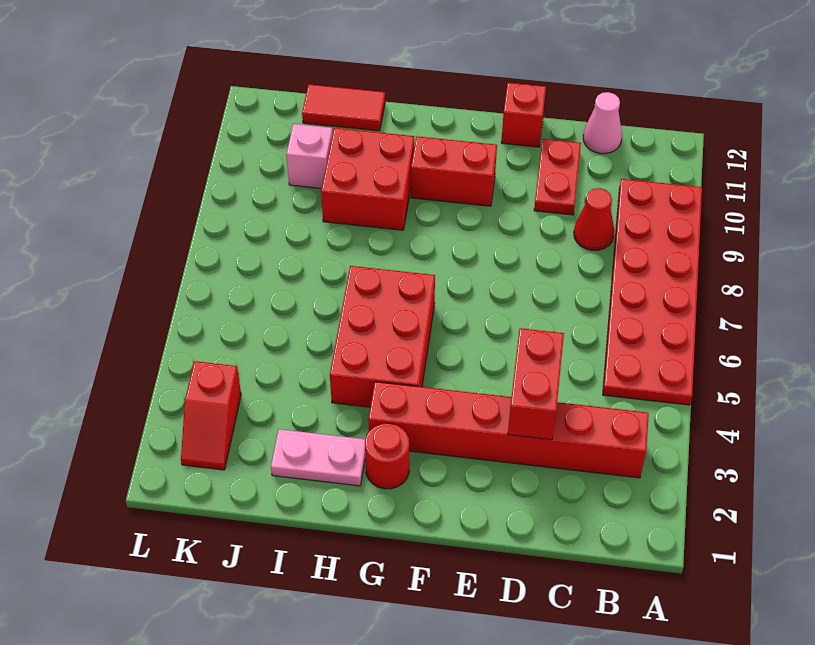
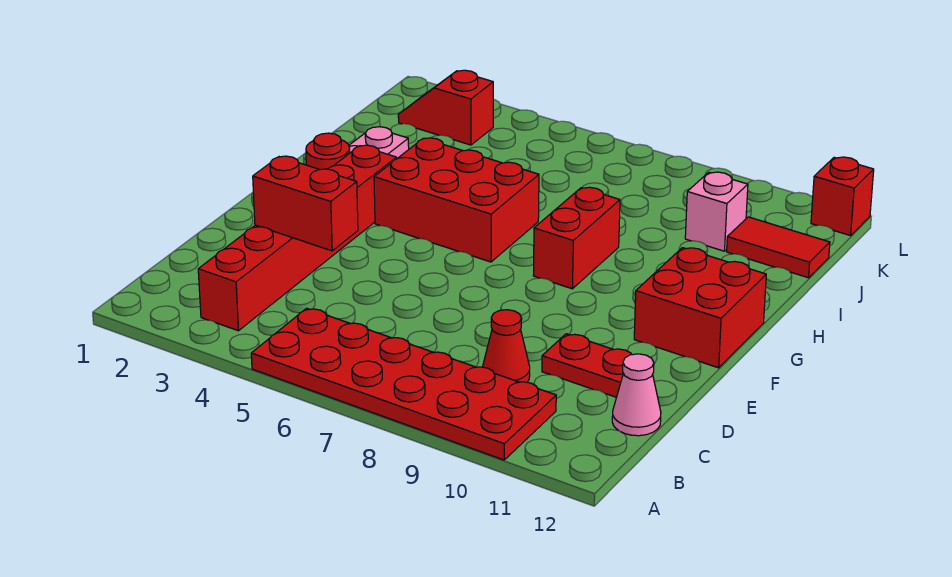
red 1x1 brick [501,83,546,147] -> red 1x1 brick moved to [811,157,874,236]
red 1x2 brick [411,136,497,206] -> red 1x2 brick moved to [533,187,620,289]
red 2x2 brick [321,128,414,230] -> red 2x2 brick moved to [634,248,766,368]
red 1x2 tile [302,84,385,131] -> red 1x2 tile turned to [727,217,830,278]

